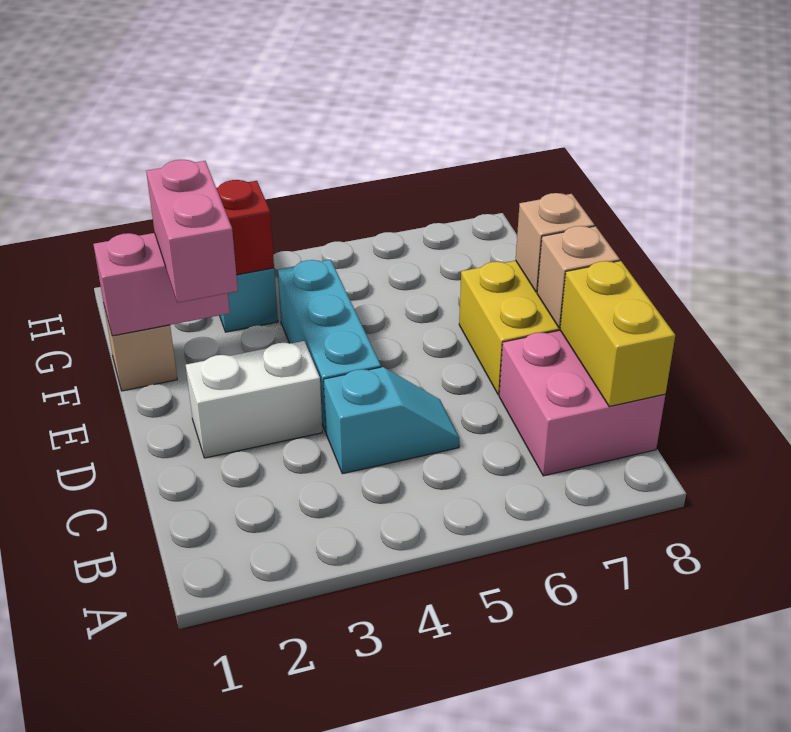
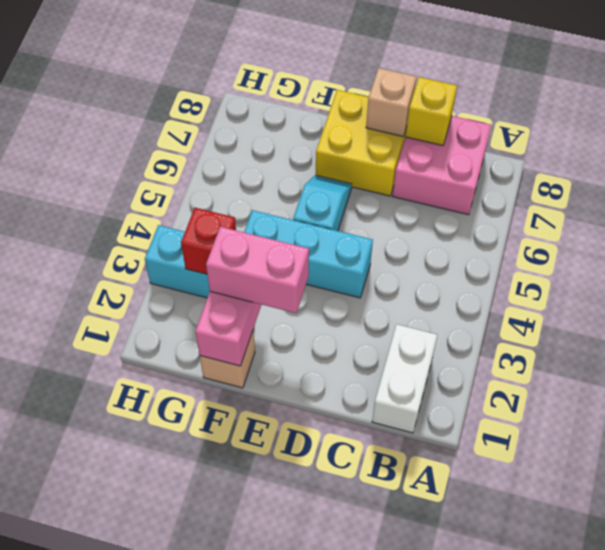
yellow 1x2 brick [560,261,675,407] -> yellow 1x1 brick [406,77,457,146]
cyan 1x2 slope [324,367,459,474] -> cyan 1x2 slope moved to [293,175,352,231]
white 1x2 brick [186,341,322,458] -> white 1x2 brick moved to [372,324,437,433]
tan 1x1 brick [516,193,594,292] -> none

